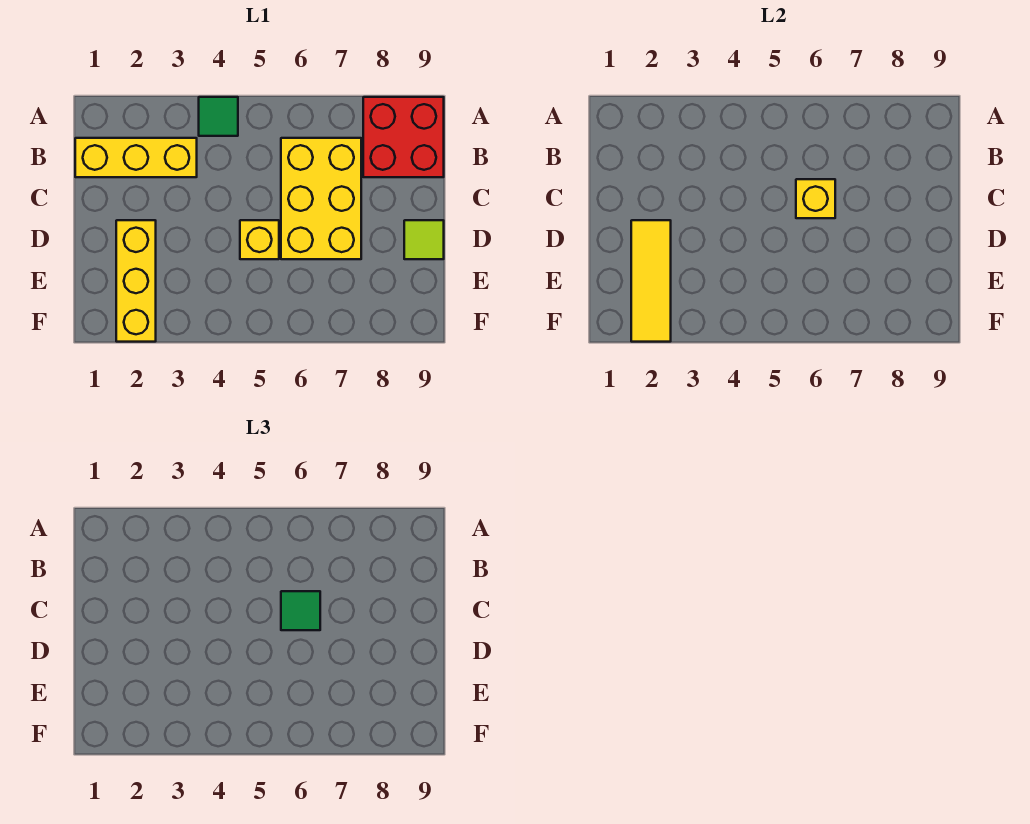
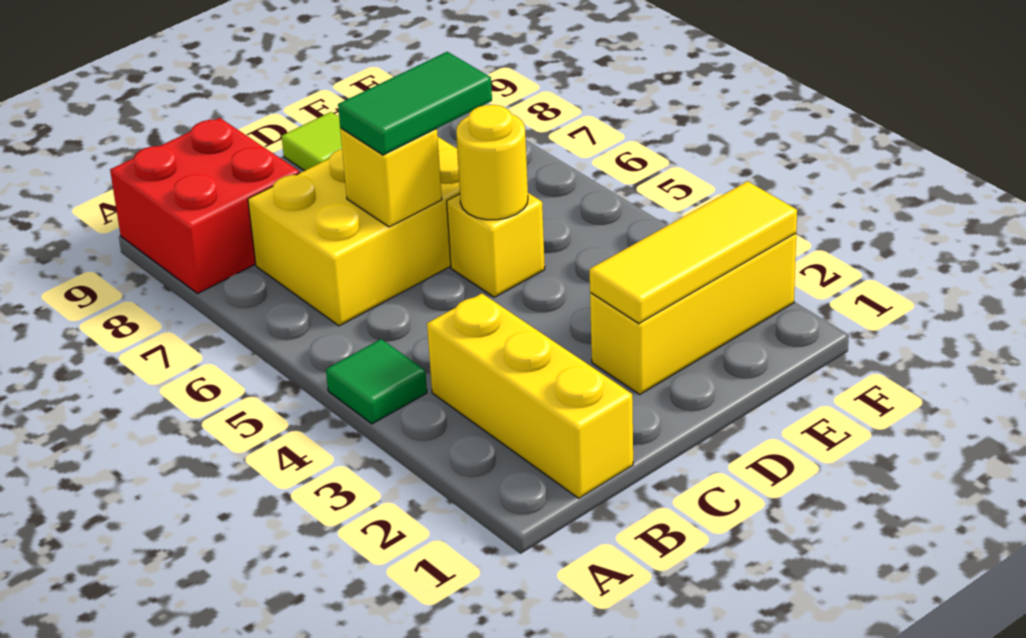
green 1x1 tile [281,591,320,630] -> green 1x2 tile [338,52,492,155]
none -> yellow 1x1 round brick [456,105,528,220]

